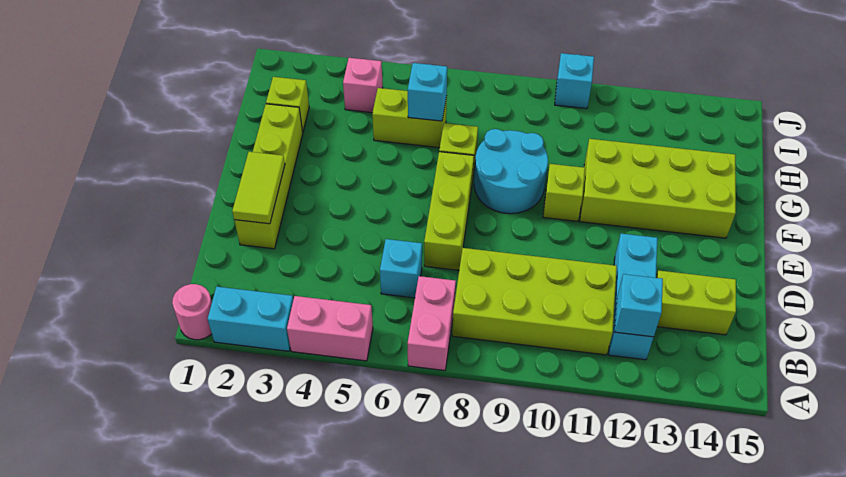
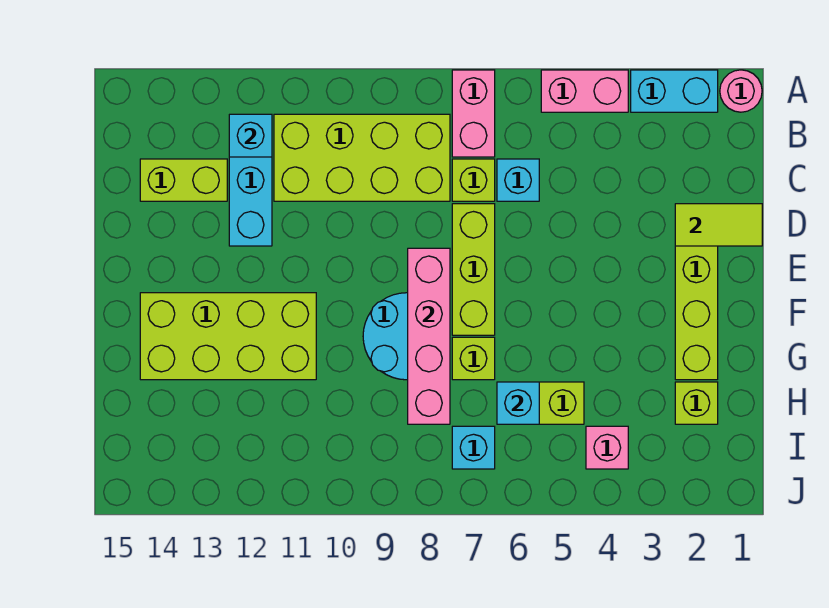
lime 1x2 tile [232,152,285,224] -> lime 1x2 tile turned to [675,204,762,246]
none -> pink 1x4 brick [408,248,450,424]
lime 1x1 brick [543,164,585,221] -> lime 1x1 brick moved to [452,159,495,201]
cyan 1x1 brick [555,53,594,109] -> cyan 1x1 brick moved to [452,426,495,469]

